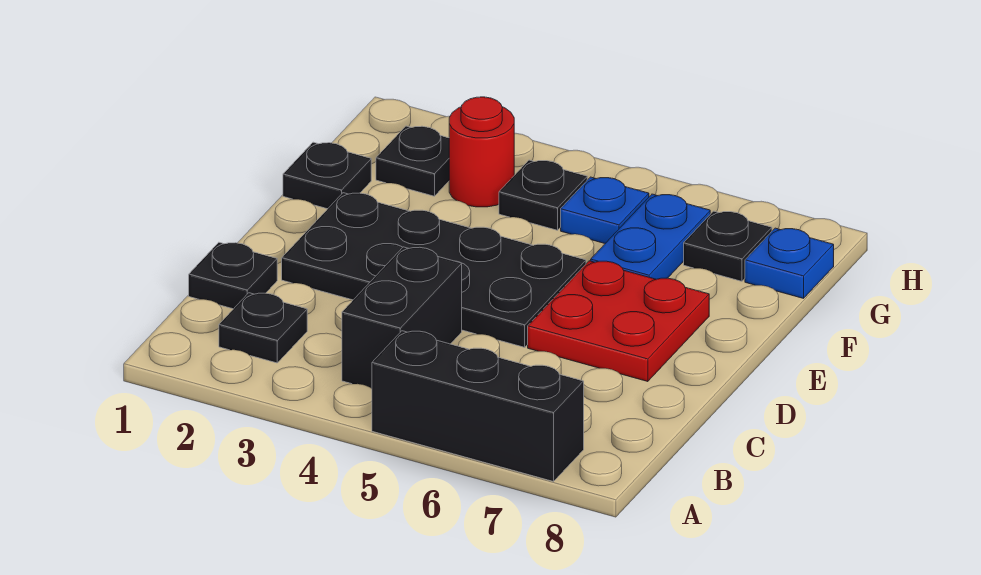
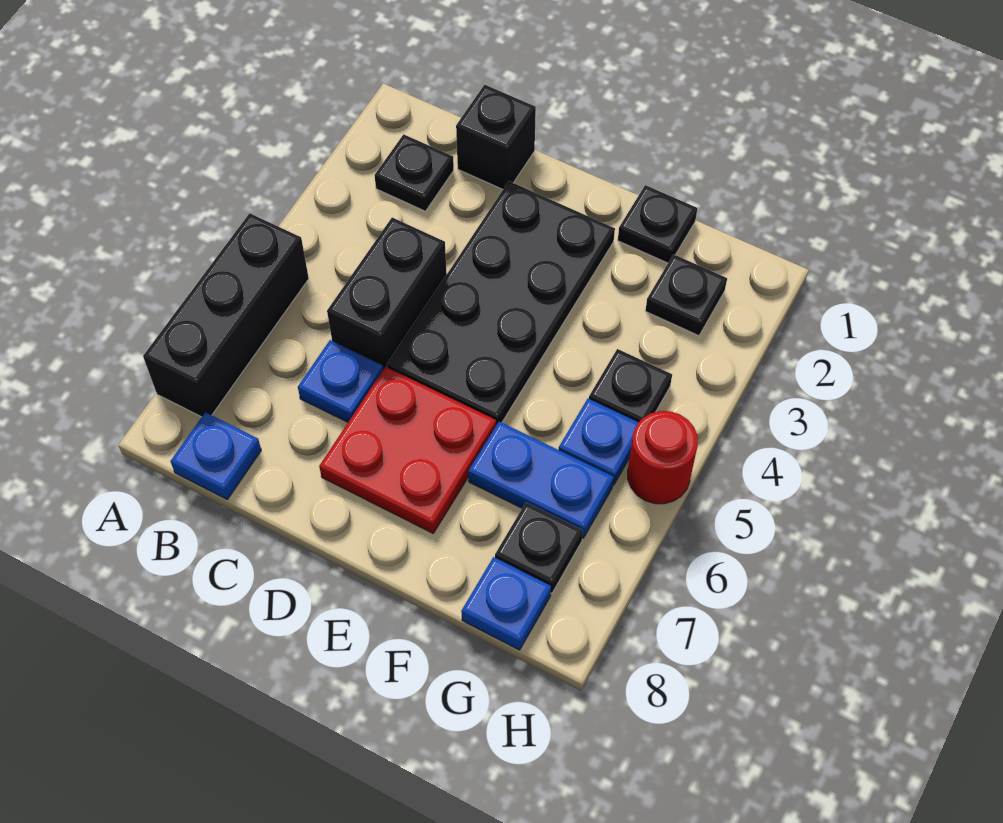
black 1x2 brick [342,247,462,389] -> black 1x2 brick turned to [327,218,447,369]
none -> blue 1x1 plate [171,412,261,499]
black 1x1 plate [189,243,277,309] -> black 1x1 brick [456,85,536,189]
none -> blue 1x1 plate [298,340,383,422]
red 1x1 round brick [449,97,514,207] -> red 1x1 round brick moved to [628,411,698,504]

